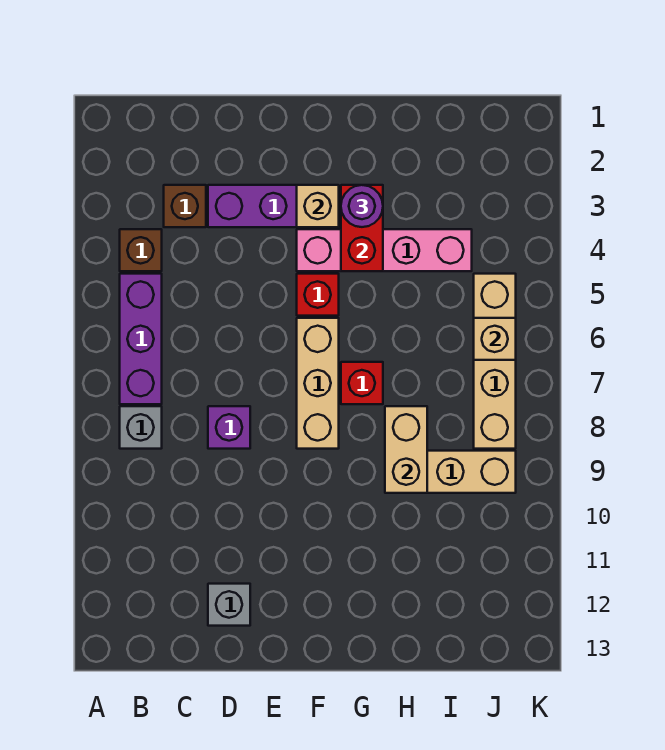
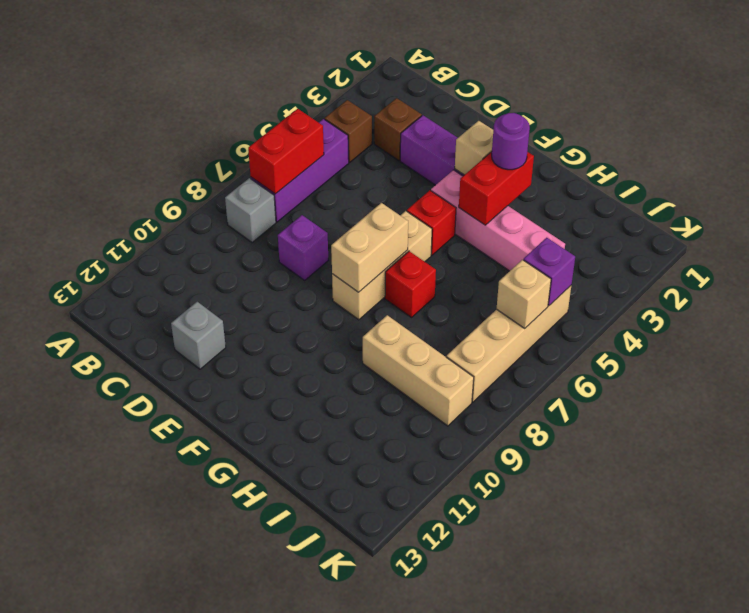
none -> red 1x2 brick [248,109,324,194]
tan 1x2 brick [385,406,427,493] -> tan 1x2 brick moved to [331,203,408,292]
none -> purple 1x1 brick [524,238,575,306]

